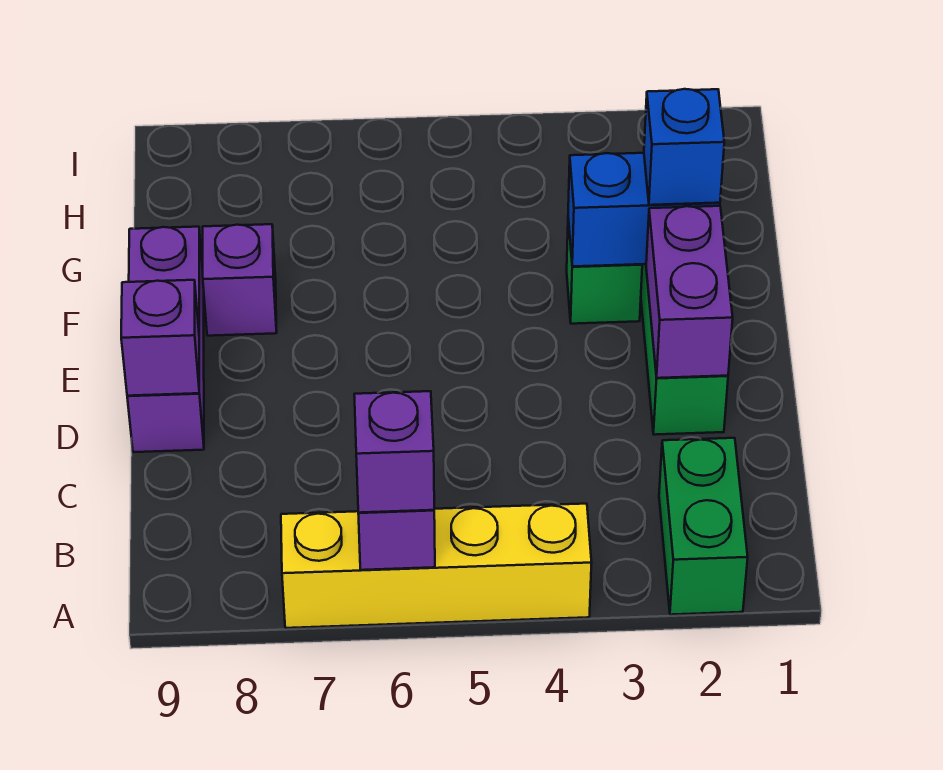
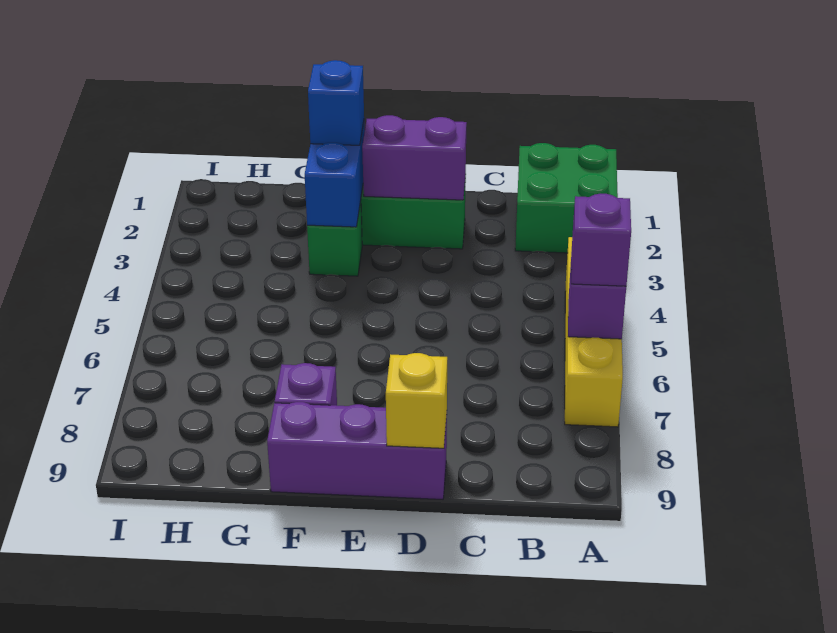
green 1x2 brick [659,438,748,615] -> green 2x2 brick [515,143,618,253]
purple 1x1 brick [121,280,199,396] -> yellow 1x1 brick [386,353,447,448]

